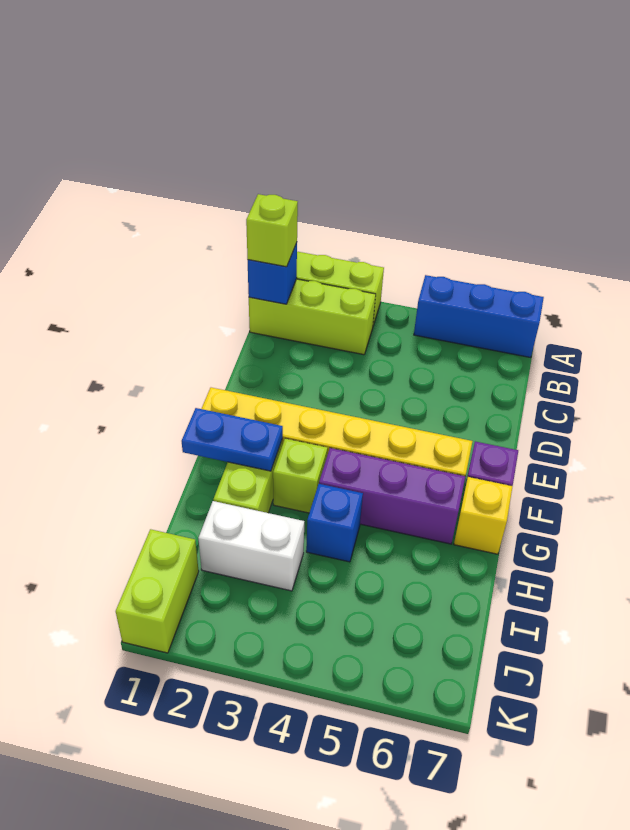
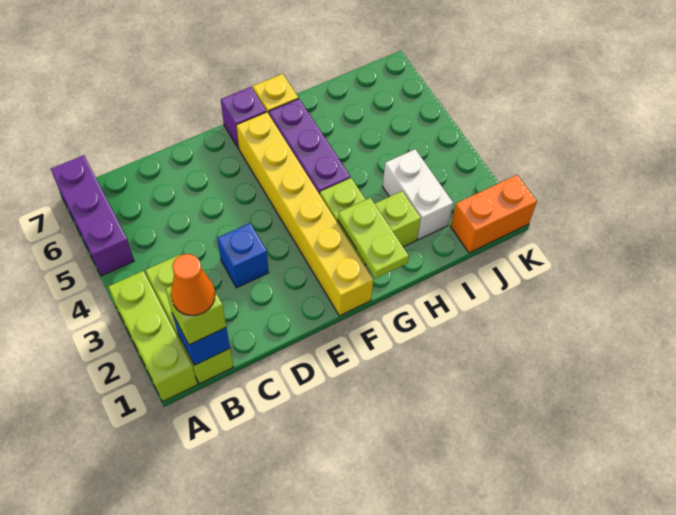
blue 1x3 brick [414,275,544,358] -> purple 1x3 brick [51,155,134,276]
none -> orange 1x1 cone [171,254,215,315]
blue 1x2 plate [182,408,283,471] -> lime 1x2 plate [338,198,409,278]
blue 1x1 brick [306,484,363,562] -> blue 1x1 brick moved to [217,223,269,288]
lime 1x2 brick [116,529,199,653] -> orange 1x2 brick [450,175,537,253]

